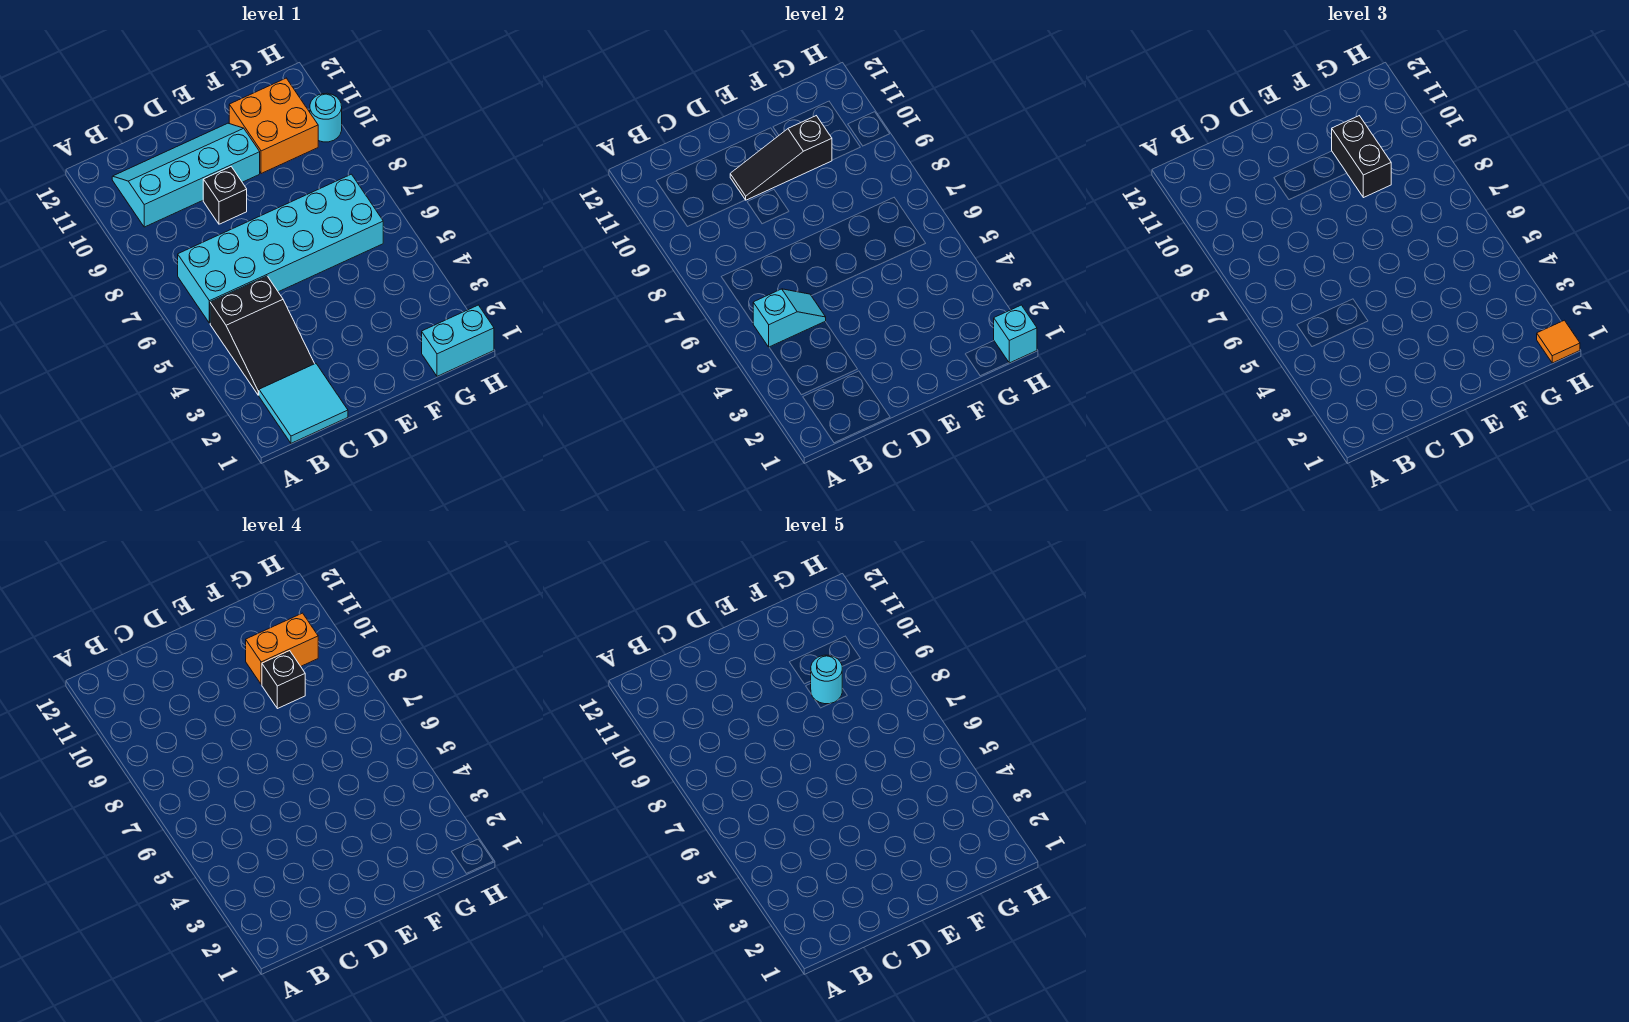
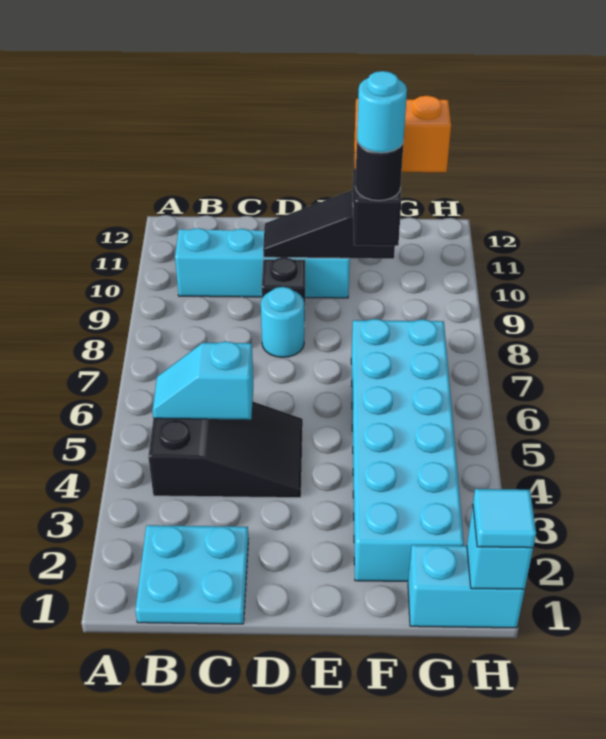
cyan 2x2 tile [259,363,348,443] -> cyan 2x2 plate [135,525,248,624]
black 2x3 slope [210,276,315,395] -> black 2x3 slope turned to [148,402,303,498]
cyan 1x2 slope [753,289,826,347] -> cyan 1x2 slope turned to [152,341,254,420]
cyan 2x6 brick [178,174,383,323] -> cyan 2x6 brick turned to [351,319,464,581]
black 1x1 brick [262,651,305,709] -> black 1x1 round brick [355,141,404,201]
orange 2x2 brick [229,78,318,174] -> none
orange 1x1 tile [1537,320,1580,363] -> cyan 1x1 tile [473,489,536,548]
cyan 1x1 round brick [310,93,342,142] -> cyan 1x1 round brick moved to [261,287,304,357]

